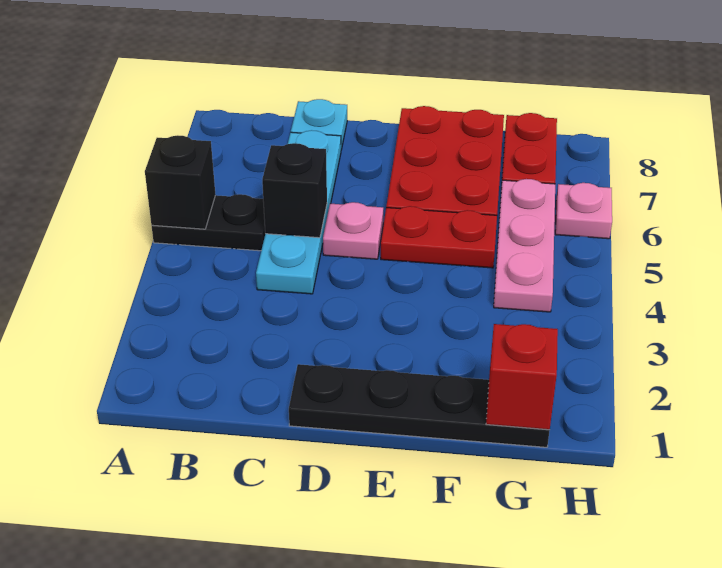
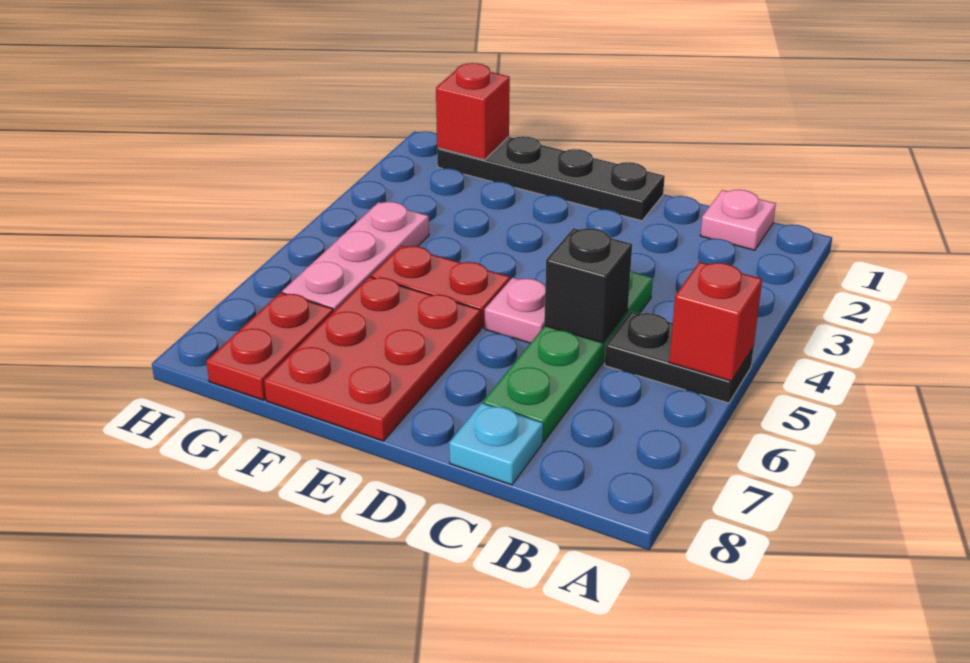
black 1x1 brick [145,135,216,229] -> red 1x1 brick [669,262,762,381]
cyan 1x4 plate [256,130,341,294] -> green 1x4 plate [483,271,653,442]
pink 1x1 plate [555,183,612,239] -> pink 1x1 plate moved to [700,190,776,250]

